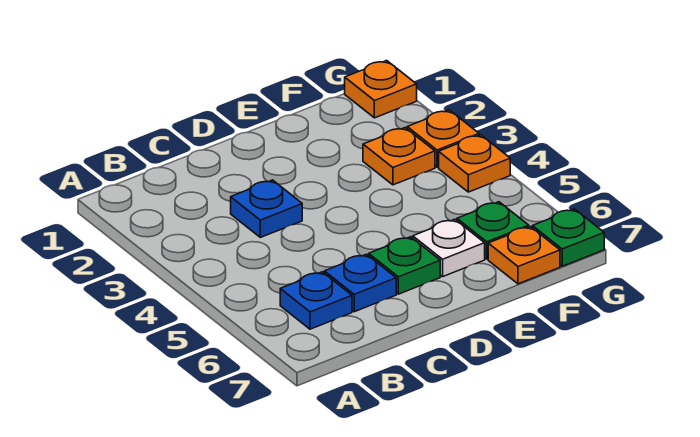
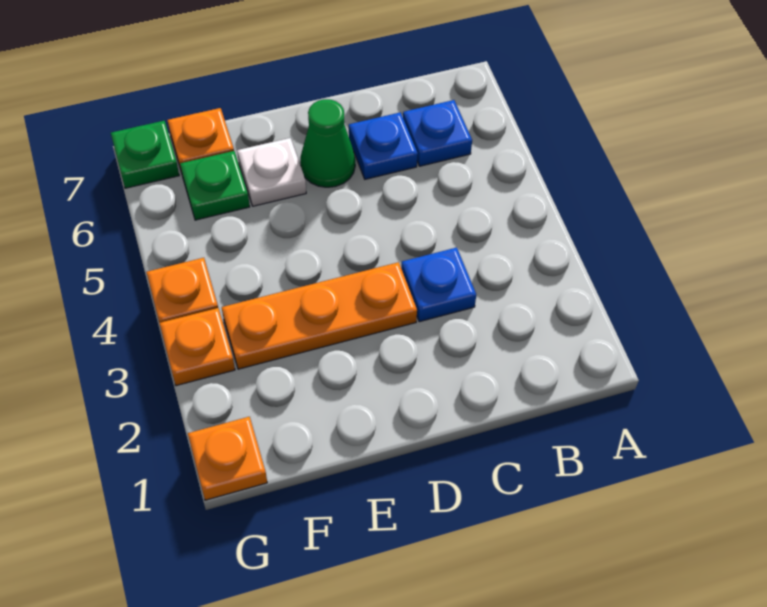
green 1x1 plate [369,237,440,294] -> green 1x1 cone [300,99,355,187]
orange 1x1 plate [363,128,435,185] -> orange 1x3 plate [222,262,417,369]

